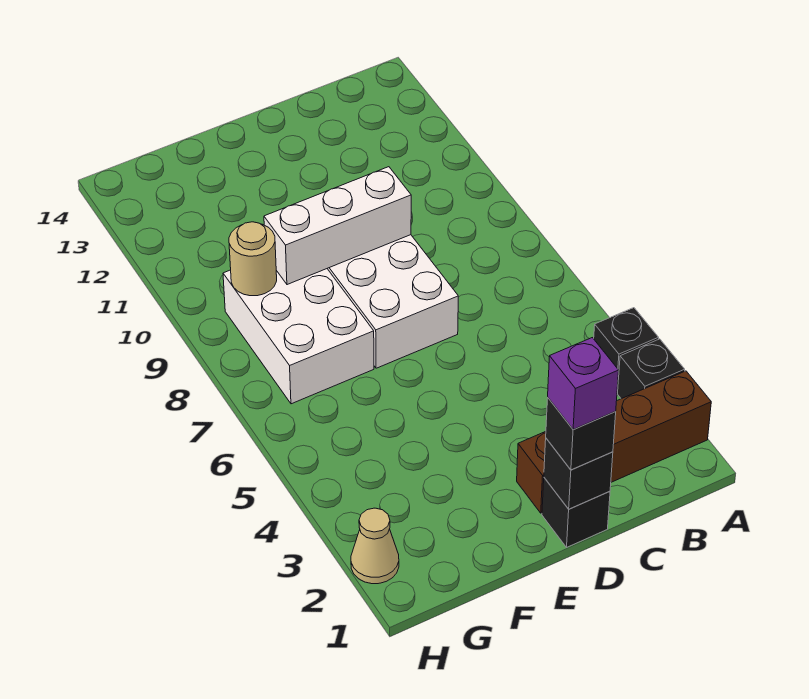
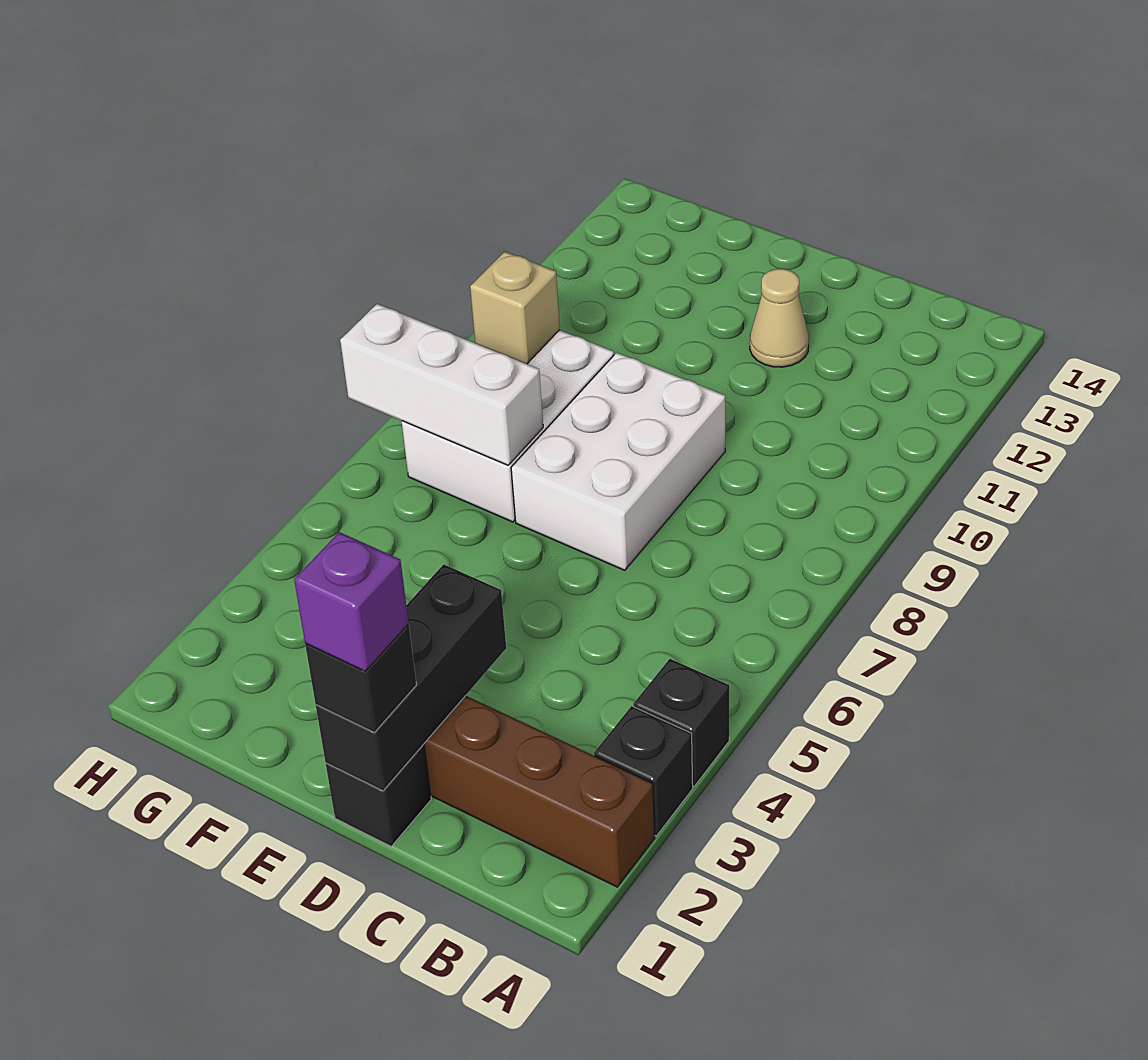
black 1x1 brick [544,438,613,509] -> black 1x3 brick [316,564,506,791]
white 1x3 brick [264,167,411,285] -> white 1x3 brick moved to [340,304,543,465]
tan 1x1 round brick [229,222,277,296] -> tan 1x1 brick [470,252,560,364]
tan 1x1 cone [351,508,399,584] -> tan 1x1 cone moved to [750,269,809,367]

